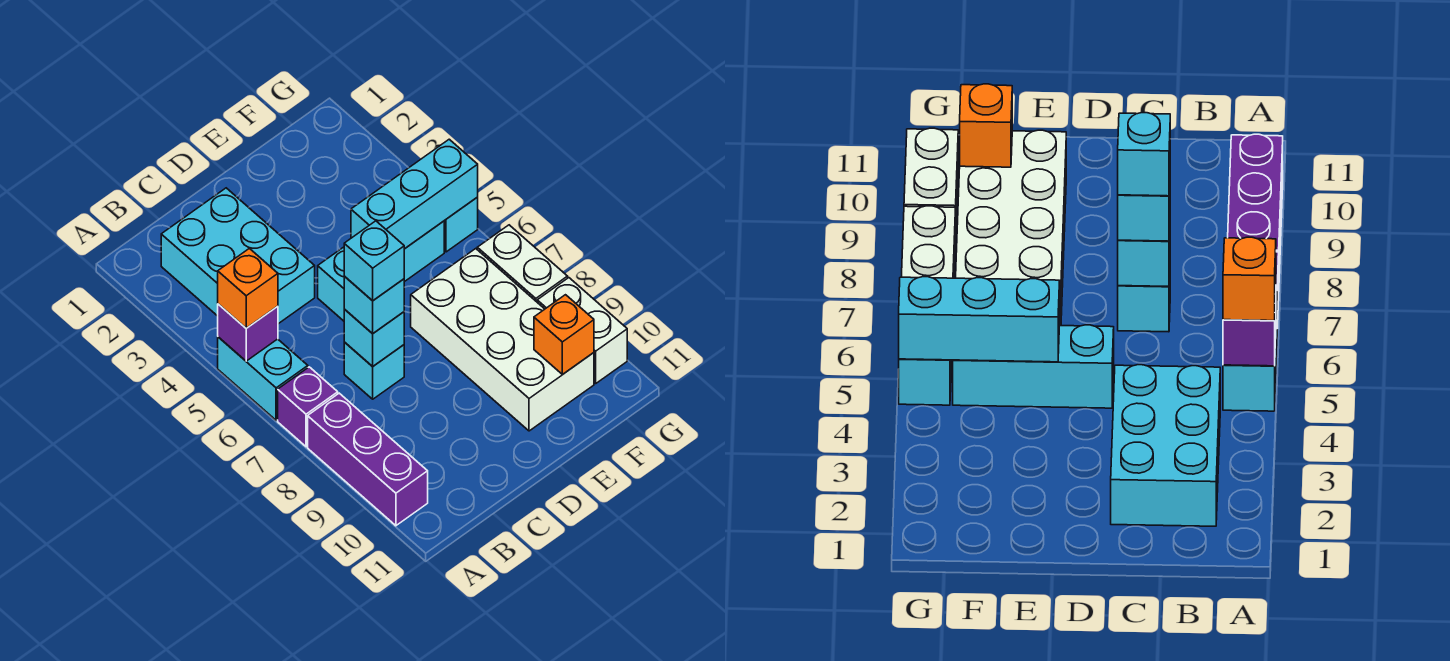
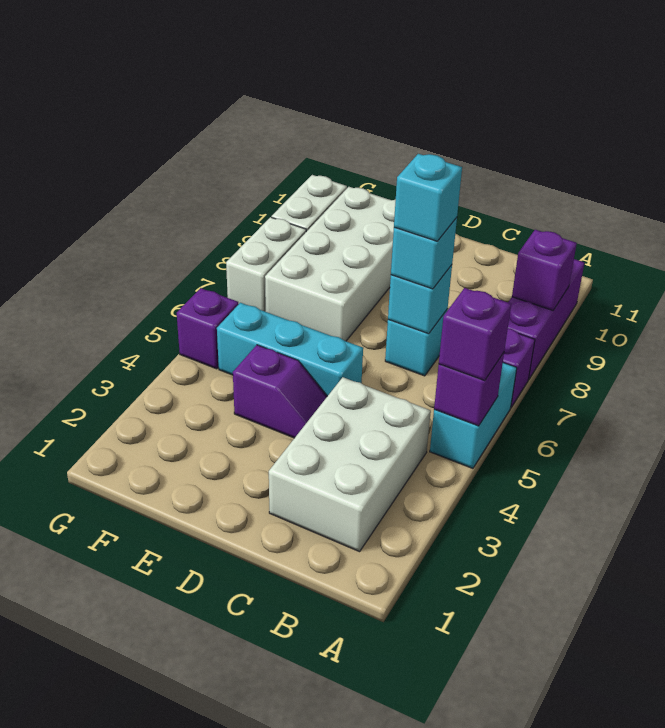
orange 1x1 brick [218,248,278,328] -> purple 1x1 brick [439,288,511,381]
none -> purple 1x1 brick [512,230,577,310]
cyan 2x3 brick [161,188,315,324] -> white 2x3 brick [269,377,431,552]
none -> purple 1x2 slope [233,345,327,438]
cyan 1x3 brick [351,139,478,249] -> none
orange 1x1 brick [534,295,594,374] -> none
cyan 1x1 brick [444,197,478,252] -> purple 1x1 brick [177,288,239,369]

